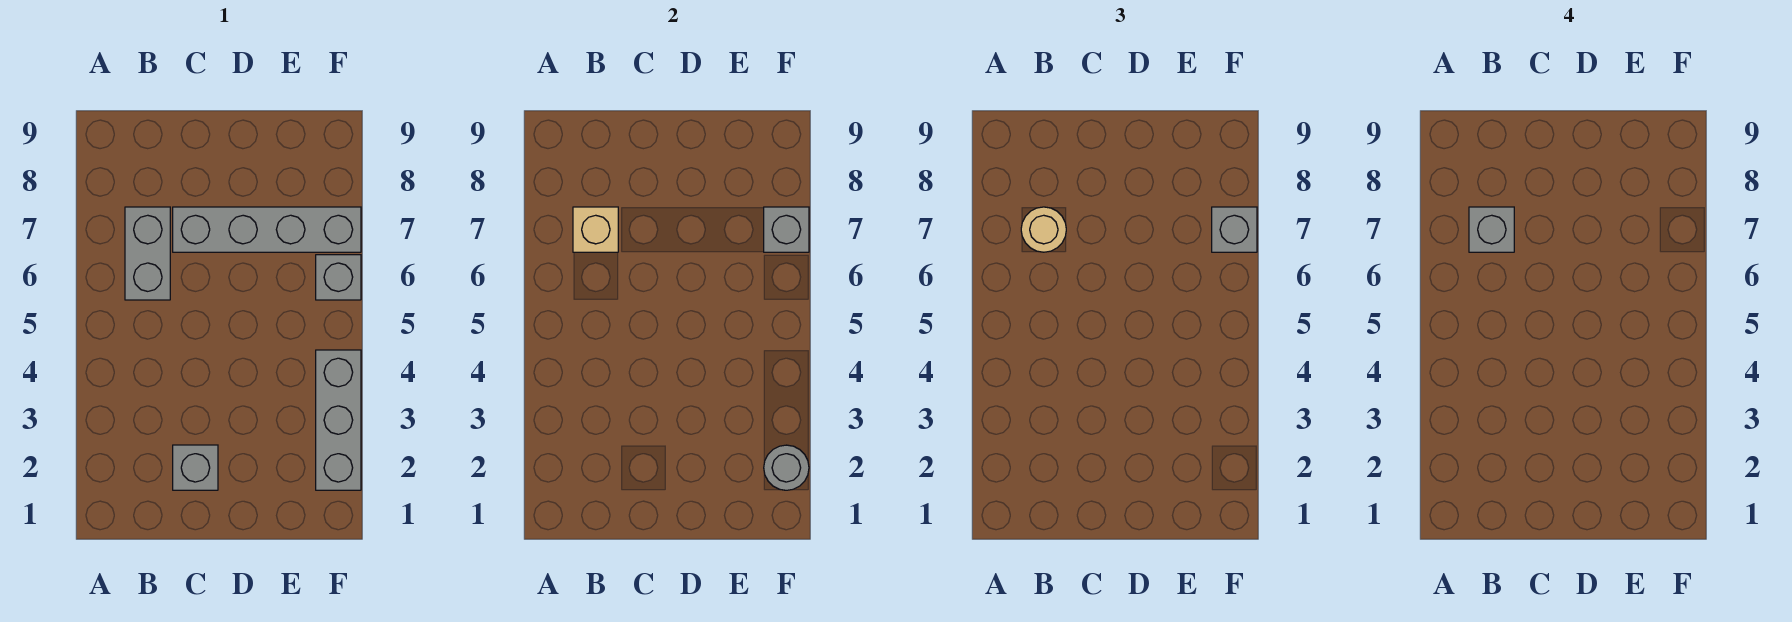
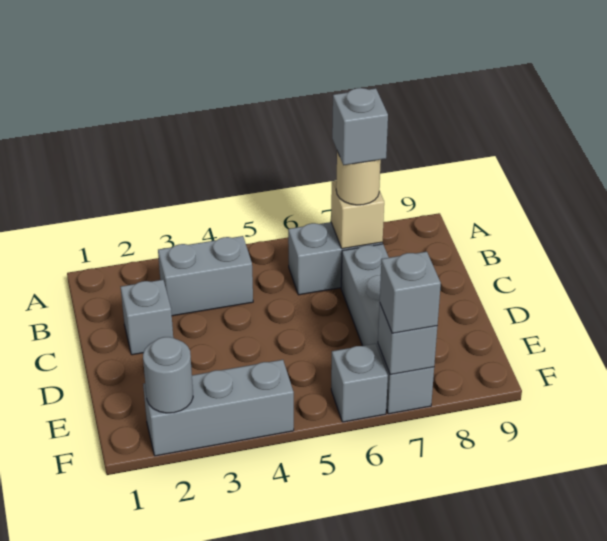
none -> grey 1x2 brick [158,236,253,316]

